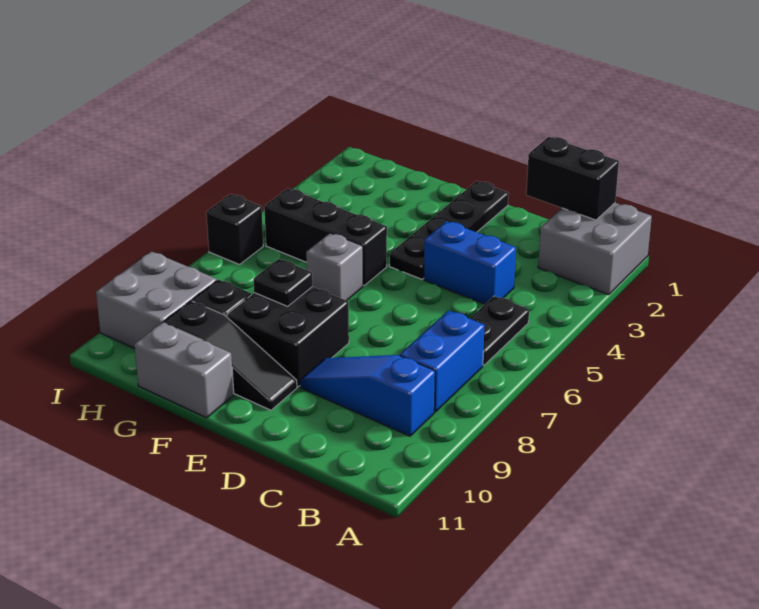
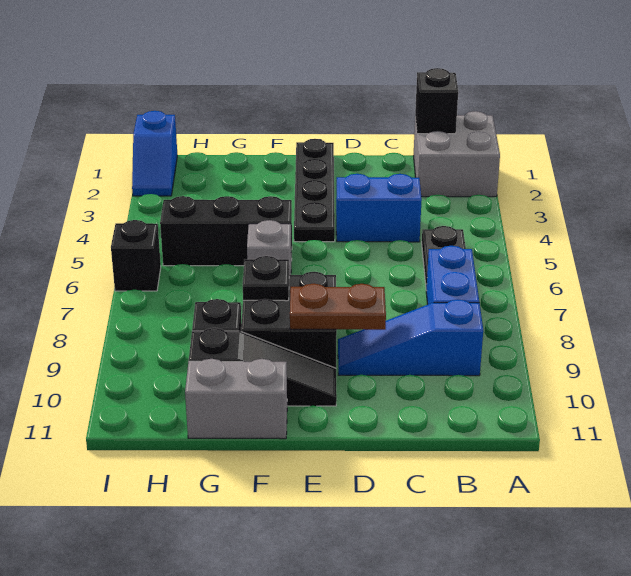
black 1x2 brick [526,137,619,220] -> black 1x1 brick [415,68,458,134]
none -> brown 1x2 plate [290,283,386,330]
grey 2x2 brick [96,252,217,349] -> none
none -> blue 1x2 slope [132,111,177,196]

